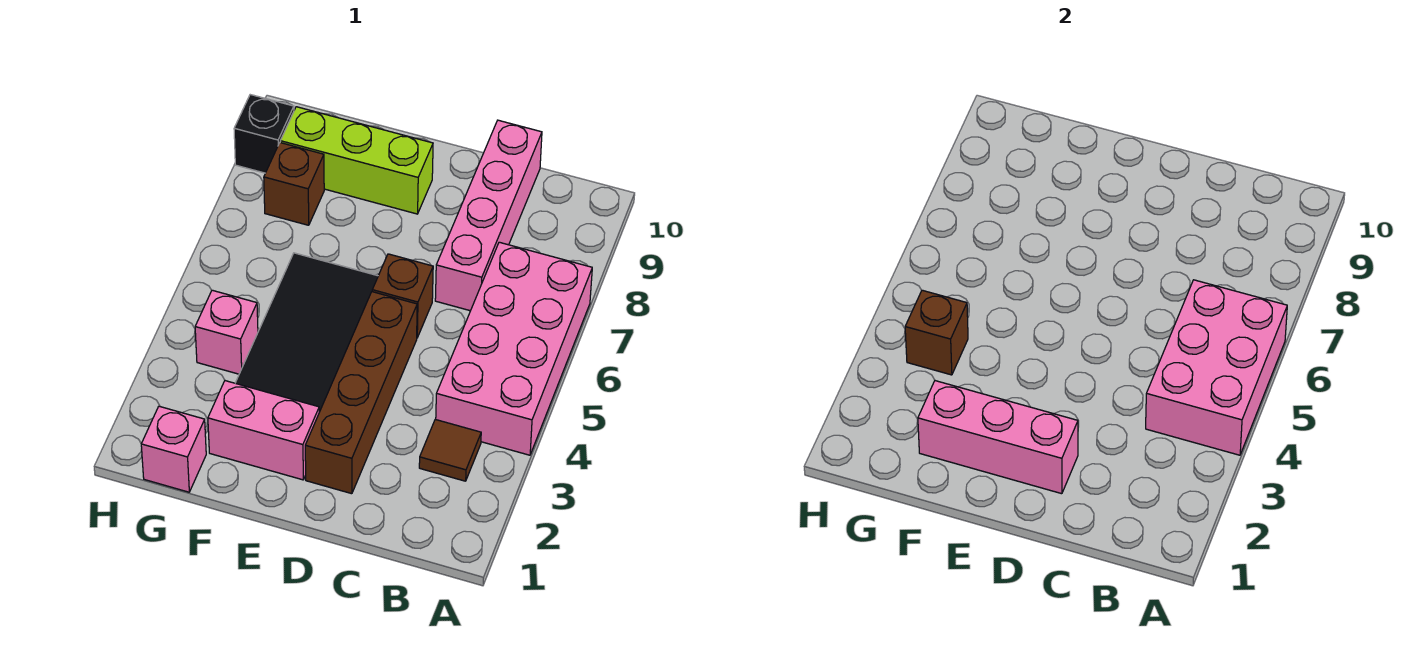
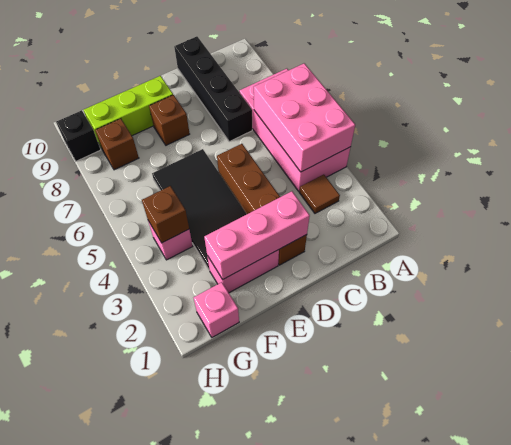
pink 1x4 brick [435,120,542,311] -> black 1x4 brick [174,36,252,142]
brown 1x1 brick [372,254,433,338] -> brown 1x1 brick moved to [149,95,190,145]

